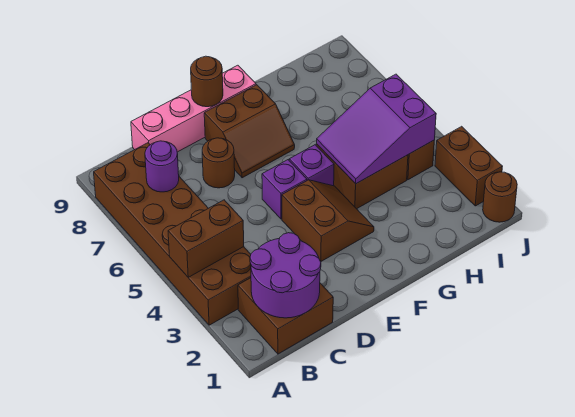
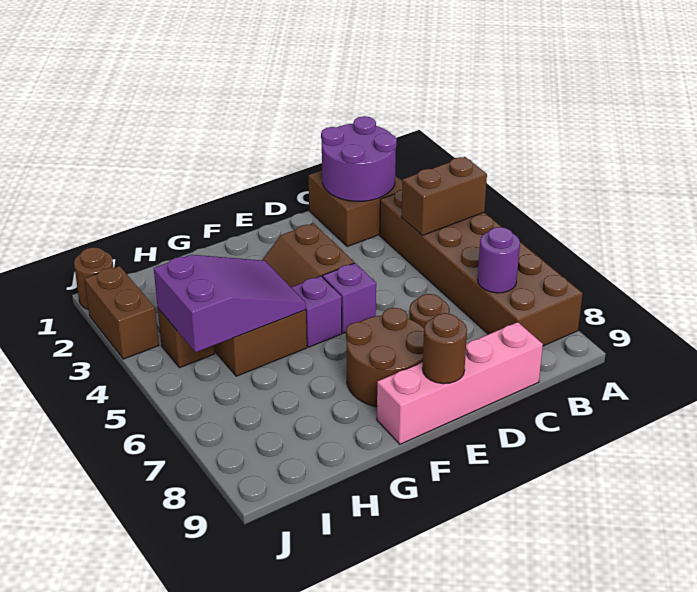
brown 2x2 slope [204,85,295,178] -> brown 2x2 round brick [346,308,424,407]

